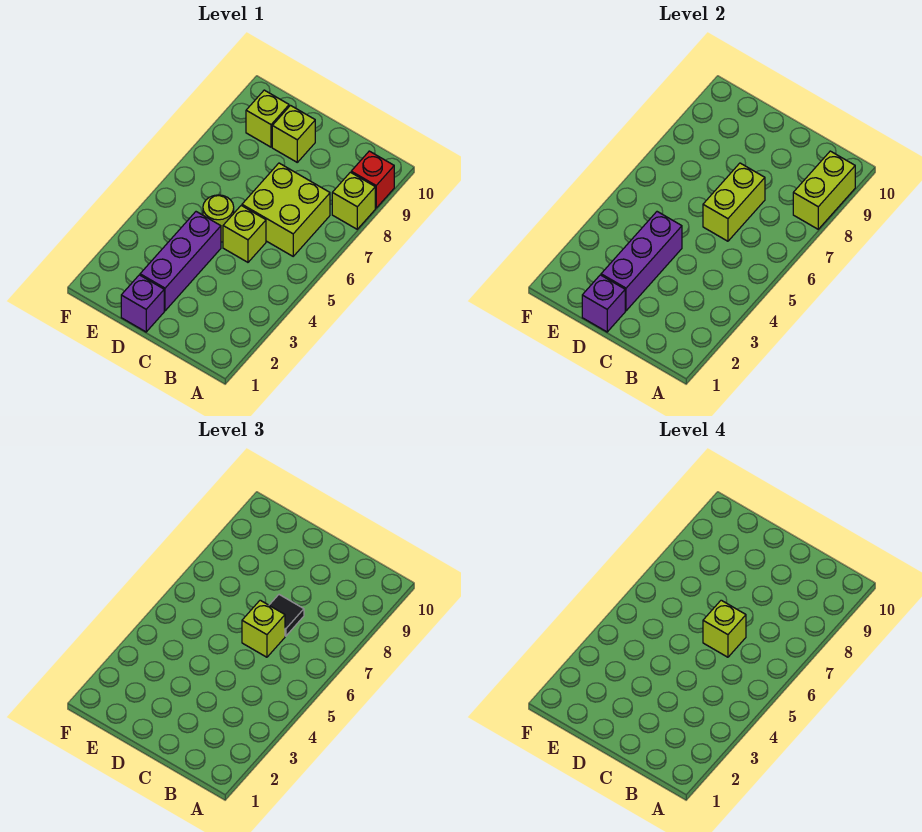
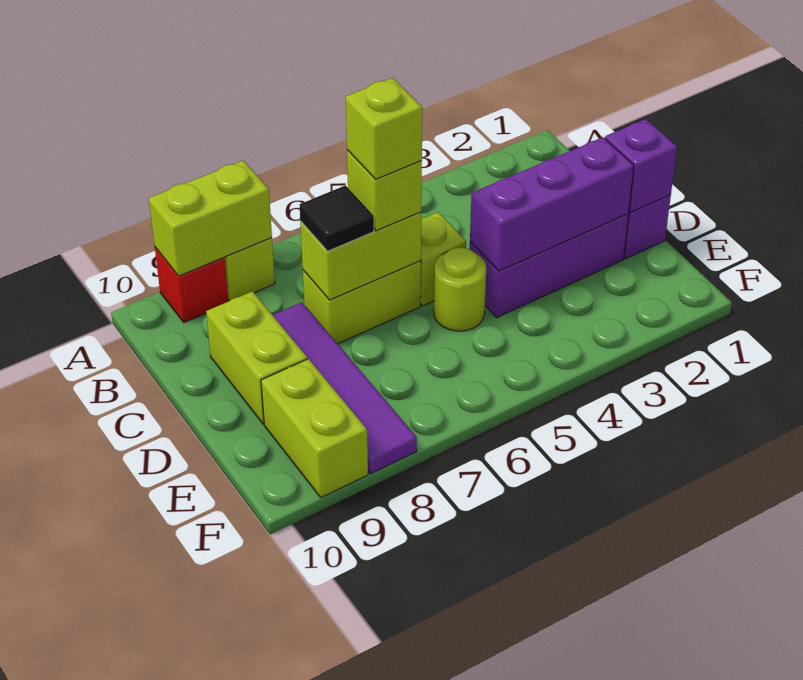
lime 2x2 brick [242,163,330,256] -> lime 1x2 brick [303,261,421,344]
none -> purple 1x4 tile [273,302,417,474]
lime 1x1 brick [272,106,315,162] -> lime 1x2 brick [206,291,307,424]
lime 1x1 brick [246,90,289,147] -> lime 1x2 brick [261,359,368,497]

